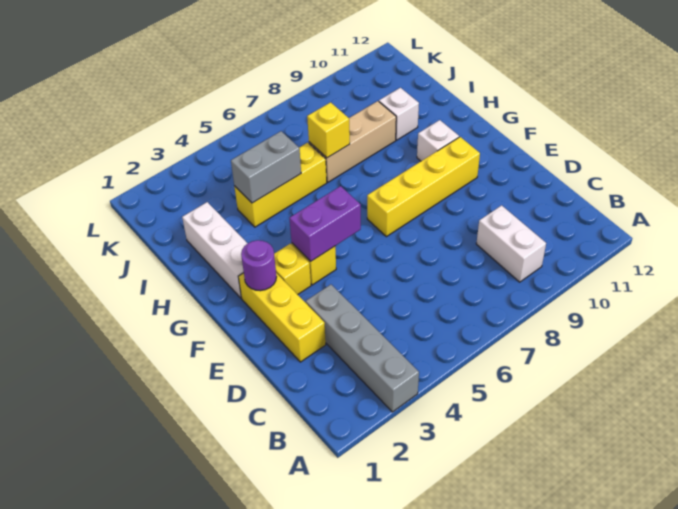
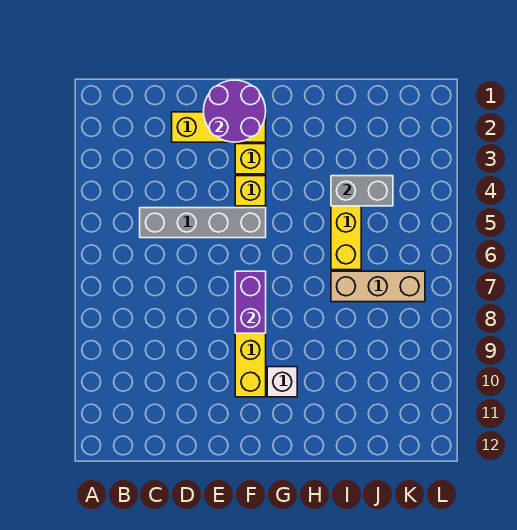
grey 1x4 brick [306,285,419,412] -> grey 1x4 brick moved to [140,208,266,238]
white 1x2 brick [476,205,546,282] -> none
purple 1x1 round brick [241,240,276,291] -> purple 2x2 round brick [204,80,266,142]
purple 1x2 brick [289,186,361,261] -> purple 1x2 brick moved to [235,271,266,333]
white 1x3 brick [182,202,248,298] -> none
grey 1x2 brick [231,131,301,203] -> grey 1x2 brick turned to [331,176,393,206]
tan 1x3 brick [309,101,396,182] -> tan 1x3 brick turned to [331,271,425,302]
yellow 1x1 brick [307,102,350,158] -> none
white 1x1 brick [379,88,419,140] -> none

